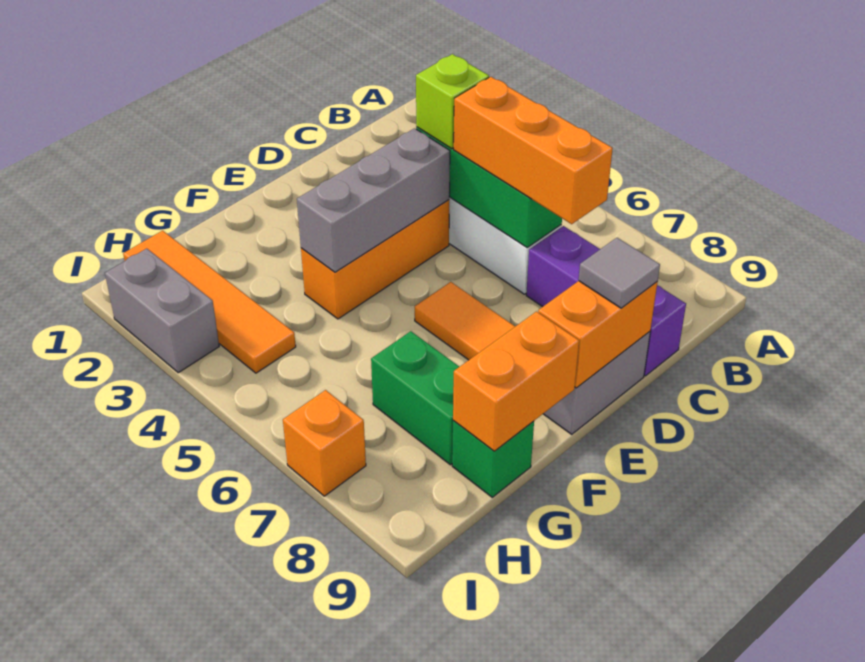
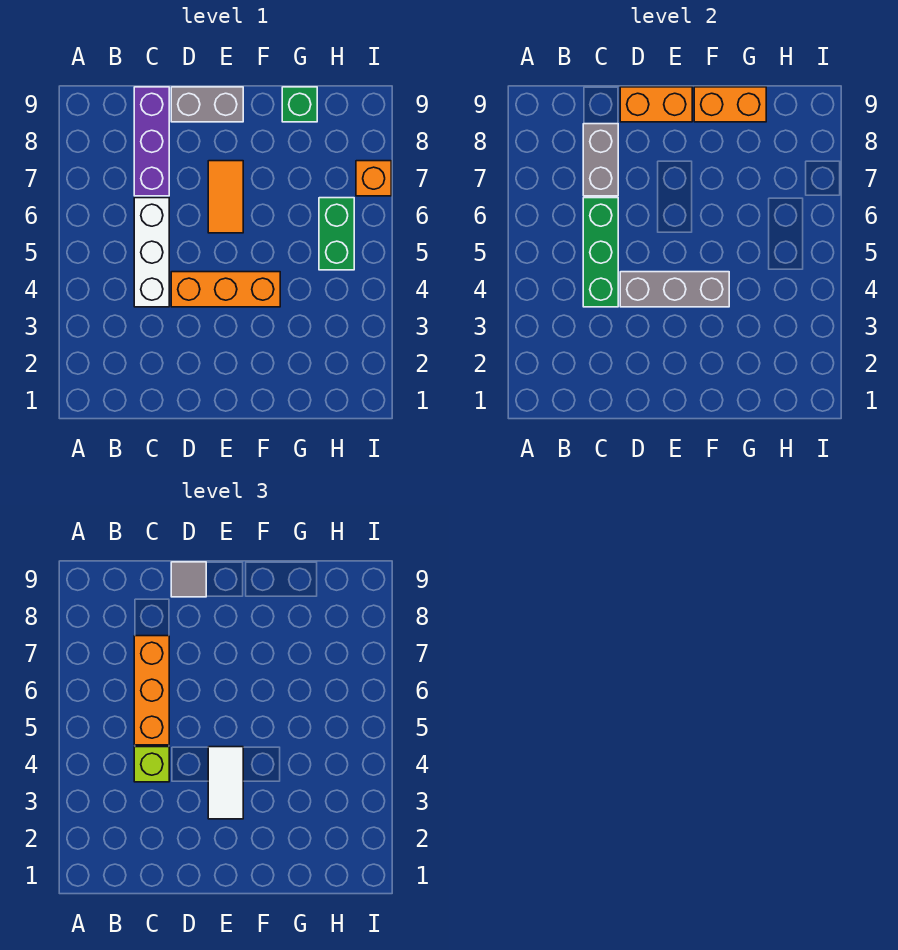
none -> white 1x2 tile [208,747,243,819]
green 1x2 brick [371,331,459,465] -> green 1x2 brick moved to [319,198,354,270]
orange 1x4 tile [123,231,296,373] -> none
grey 1x2 brick [105,249,219,373] -> grey 1x2 brick moved to [583,124,618,196]

